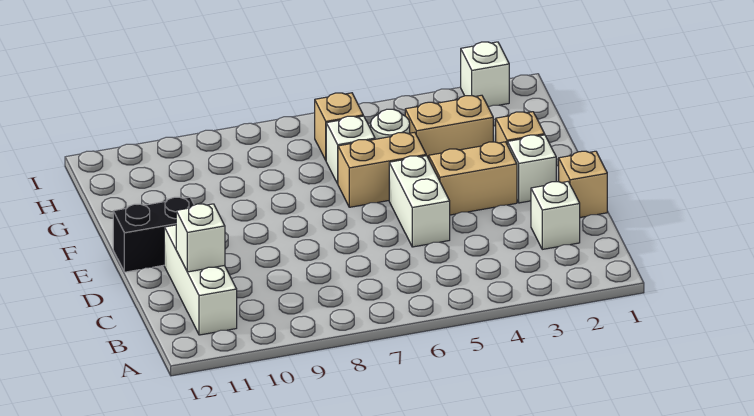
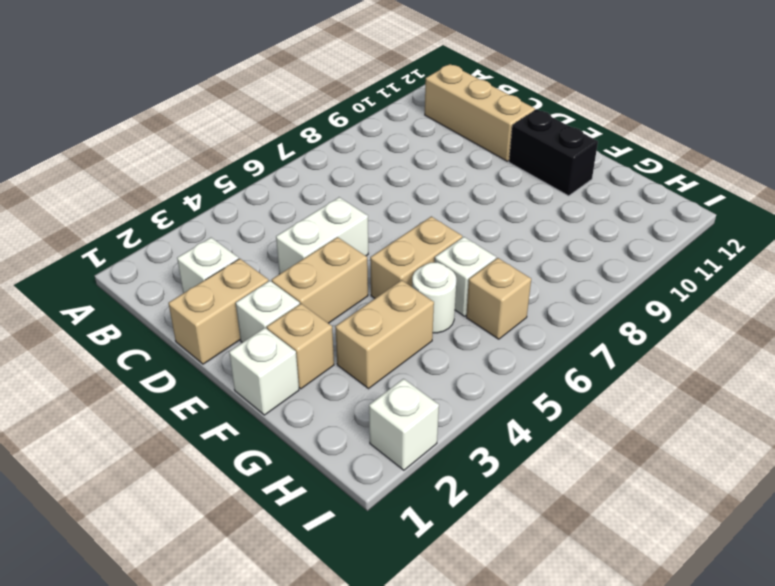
white 1x3 brick [164,225,237,335] -> tan 1x3 brick [425,64,535,162]
white 1x1 brick [176,204,225,272] -> white 1x1 brick moved to [229,328,299,415]
tan 1x1 brick [559,151,607,218] -> tan 1x2 brick [168,259,268,364]
white 1x2 brick [389,156,450,247] -> white 1x2 brick turned to [276,197,368,274]
black 1x2 brick [113,197,194,272] -> black 1x2 brick turned to [509,109,598,196]

